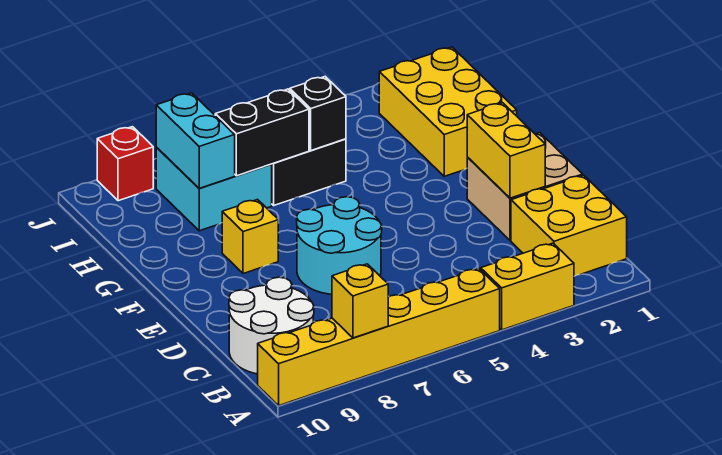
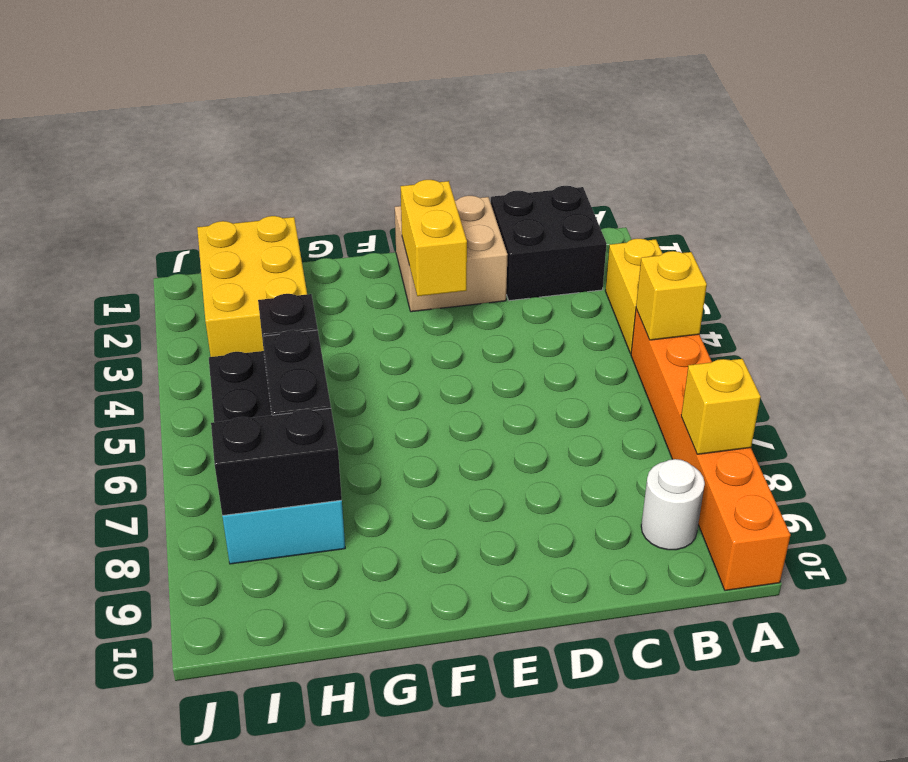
yellow 1x6 brick [258,268,500,405] -> orange 1x6 brick [631,309,790,590]
yellow 2x2 brick [511,175,627,276] -> black 2x2 brick [491,186,607,301]
white 2x2 round brick [229,277,314,374] -> white 1x1 round brick [641,459,705,550]
yellow 1x2 brick [467,103,545,198] -> yellow 1x2 brick turned to [401,180,467,296]
cyan 2x2 round brick [297,197,382,294] -> none
yellow 1x1 brick [222,200,278,274] -> yellow 1x1 brick moved to [636,251,707,340]
yellow 2x3 brick [379,47,517,176] -> yellow 2x3 brick turned to [197,216,307,357]
cyan 1x2 brick [156,93,235,188] -> black 1x2 brick [211,408,342,515]
red 1x1 brick [97,127,153,201] -> none

